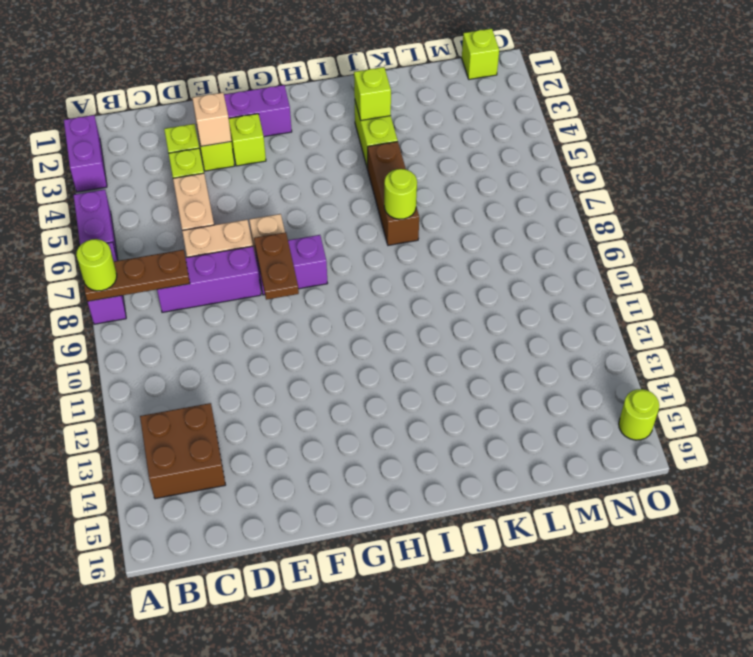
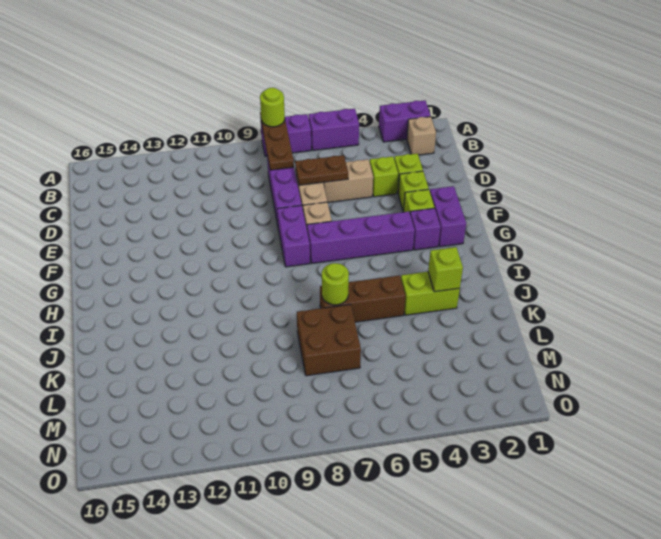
brown 2x2 brick [140,403,225,499] -> brown 2x2 brick moved to [297,304,361,376]
tan 1x1 brick [192,93,231,146] -> tan 1x1 brick moved to [407,117,436,155]
brown 1x2 plate [254,232,299,300] -> brown 1x2 plate moved to [295,155,348,185]
none -> purple 1x1 brick [410,208,440,250]
none -> purple 1x4 brick [307,212,415,263]
lime 1x1 brick [462,29,499,79] -> none
lime 1x1 round brick [619,389,659,440] -> none

